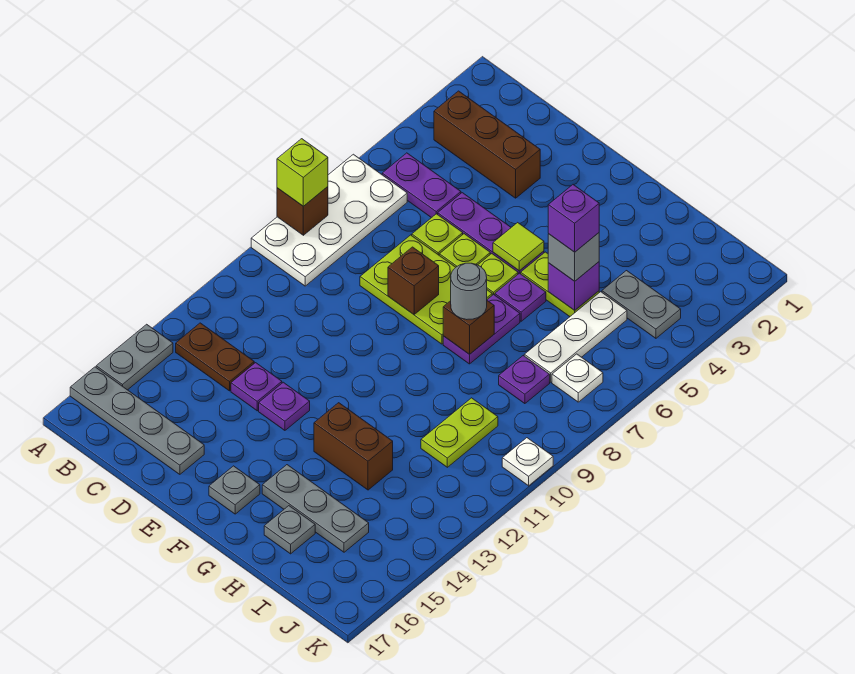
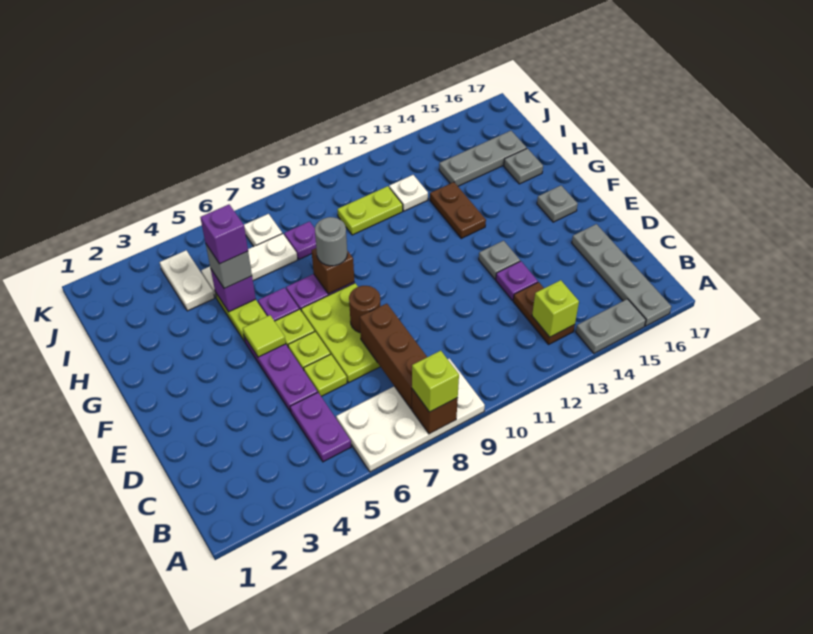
brown 1x3 brick [434,91,540,198] -> brown 1x3 brick moved to [360,304,427,409]
none -> lime 1x1 brick [532,280,579,337]
brown 1x1 brick [388,247,439,314] -> brown 1x1 round brick [349,286,380,333]
purple 1x1 plate [259,382,310,430] -> grey 1x1 plate [479,241,520,279]
brown 1x2 brick [314,403,393,490] -> brown 1x2 plate [430,182,486,238]
grey 1x3 plate [262,465,369,552] -> grey 1x3 plate turned to [439,131,527,186]
grey 1x2 plate [602,271,681,338] -> white 1x2 plate [160,251,214,311]
white 1x1 plate [502,438,553,486] -> white 1x1 plate moved to [389,175,428,211]

